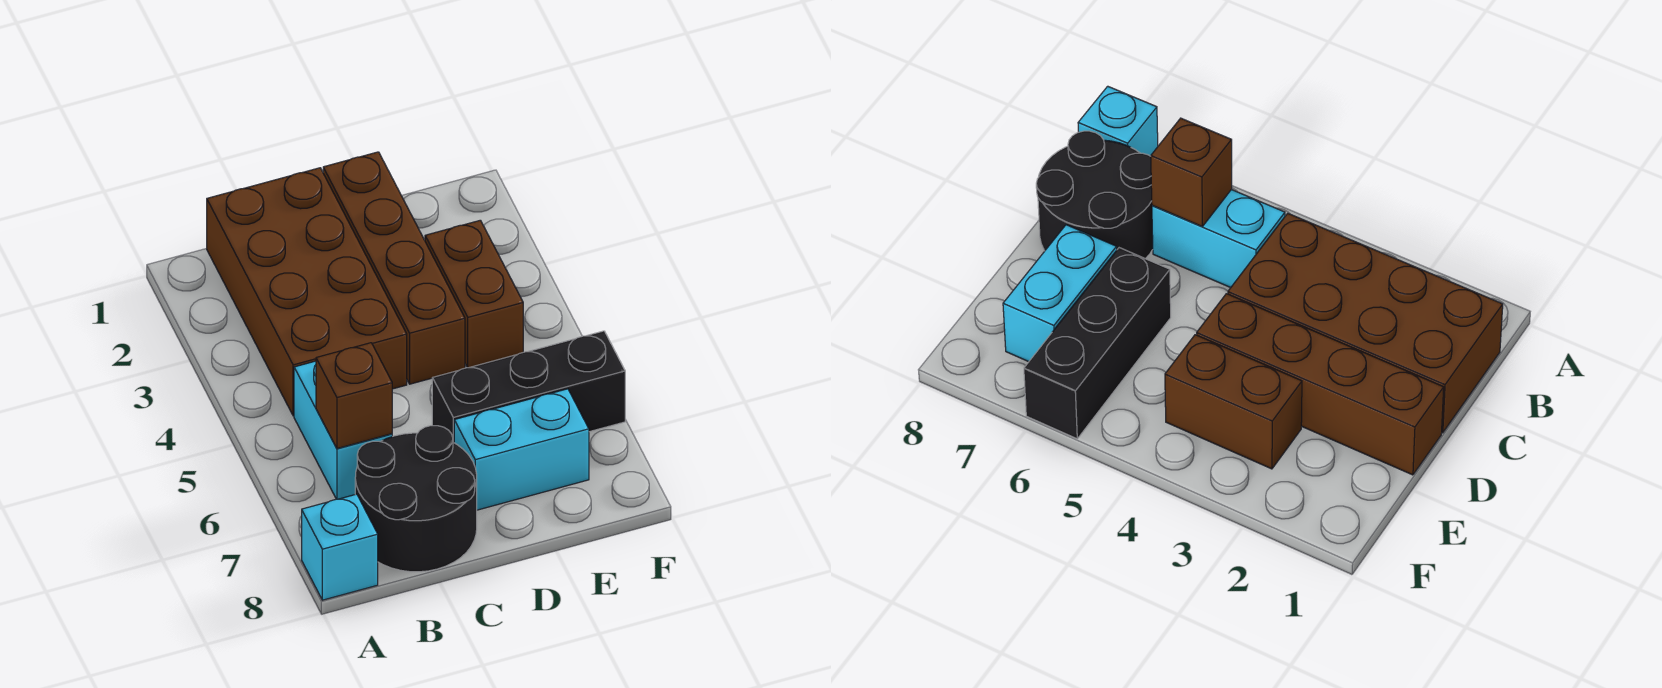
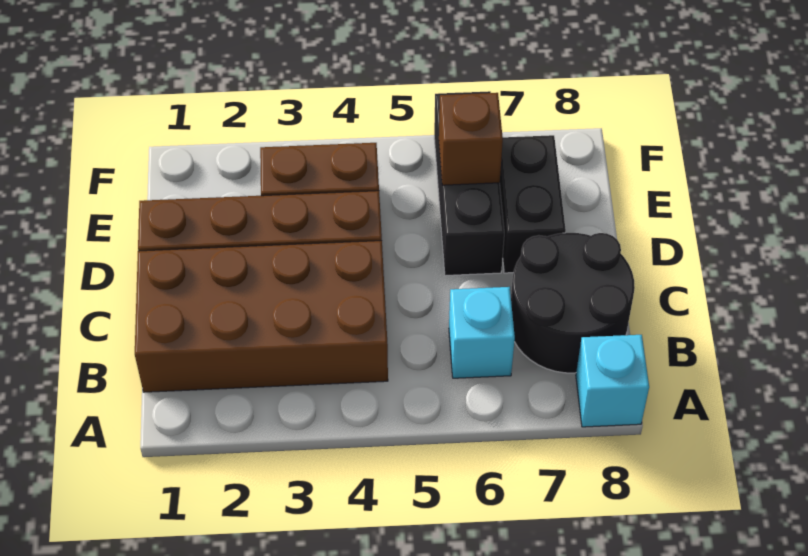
cyan 1x2 brick [294,361,392,499] -> cyan 1x1 brick [449,287,515,378]
brown 1x1 brick [316,343,392,449] -> brown 1x1 brick moved to [439,93,503,185]
cyan 1x2 brick [454,389,589,510] -> black 1x2 brick [500,135,566,273]

